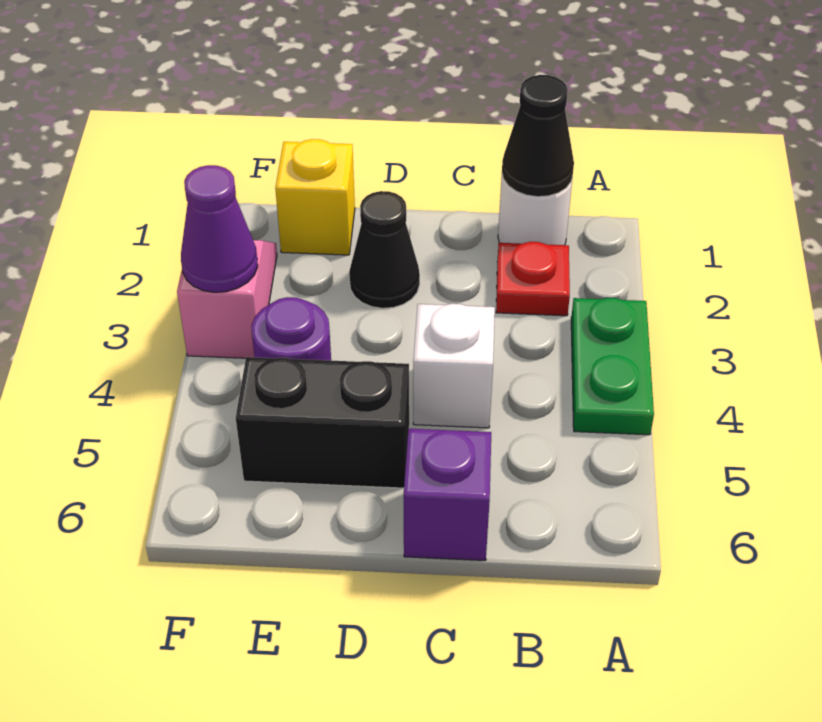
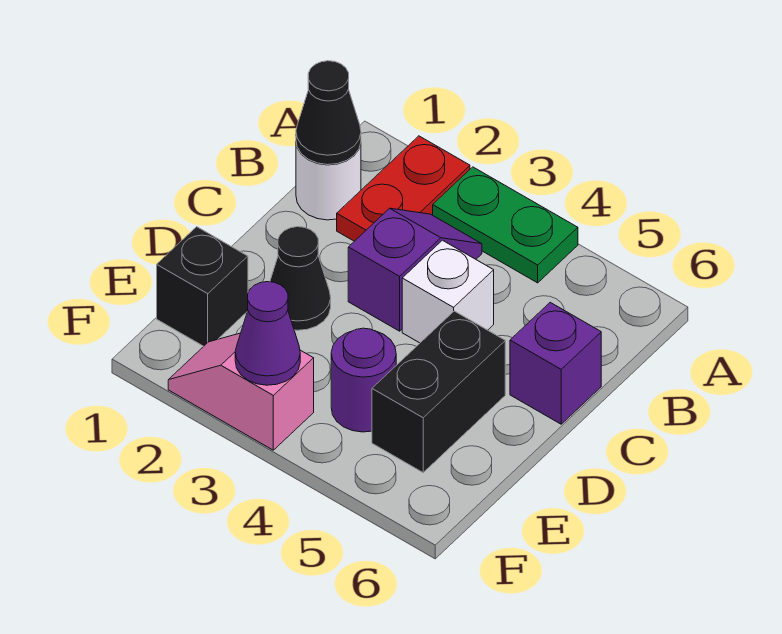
red 1x1 plate [496,242,570,316] -> red 1x2 plate [337,136,470,241]
none -> purple 1x2 slope [348,208,482,331]
yellow 1x1 brick [275,139,355,255] -> black 1x1 brick [157,227,248,346]

